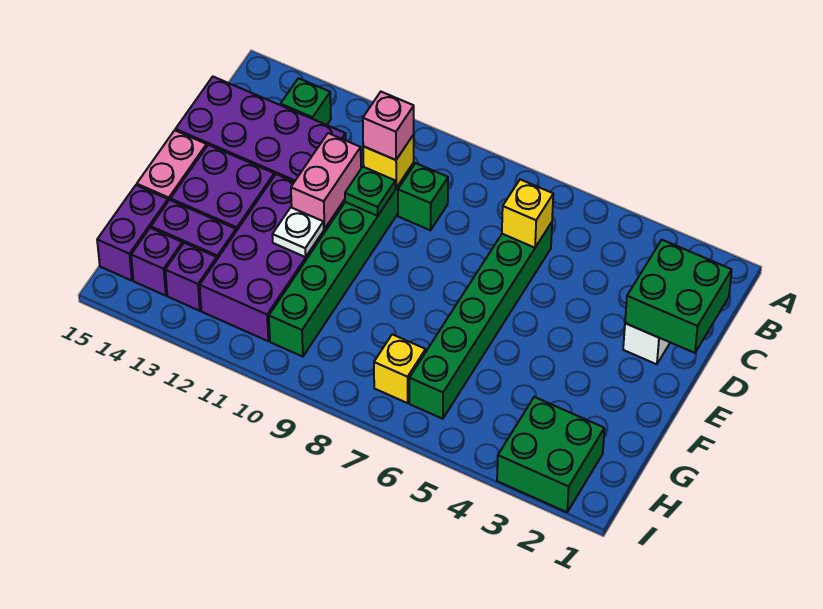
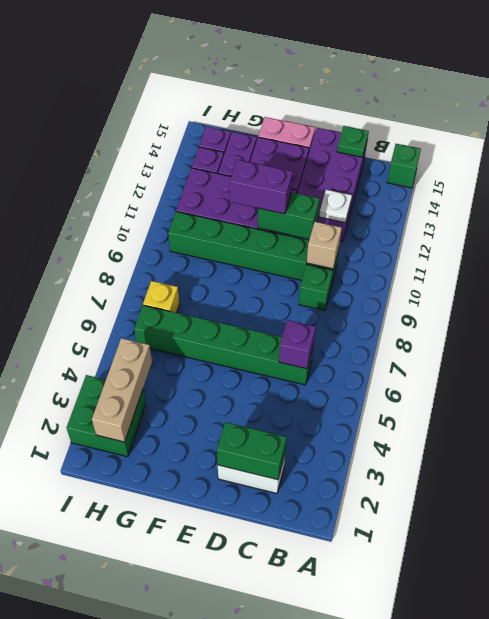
green 1x1 brick [281,78,331,125] -> green 1x1 brick moved to [387,144,421,188]
green 2x2 brick [625,240,732,353] -> green 1x2 brick [217,422,287,480]
yellow 1x1 brick [502,179,553,248] -> purple 1x1 brick [279,320,316,369]
yellow 1x1 brick [363,135,414,188] -> tan 1x1 brick [307,222,342,269]
pink 1x1 brick [363,92,414,160] -> none
green 1x1 plate [345,167,395,216] -> green 1x1 plate moved to [337,126,369,157]
pink 1x2 brick [291,133,361,229] -> green 1x2 brick [258,192,320,239]
white 1x1 plate [272,207,324,257] -> white 1x1 plate moved to [319,190,352,223]
purple 1x2 brick [97,185,168,281] -> purple 1x2 brick moved to [230,160,293,214]
none -> tan 1x3 brick [92,338,152,442]

